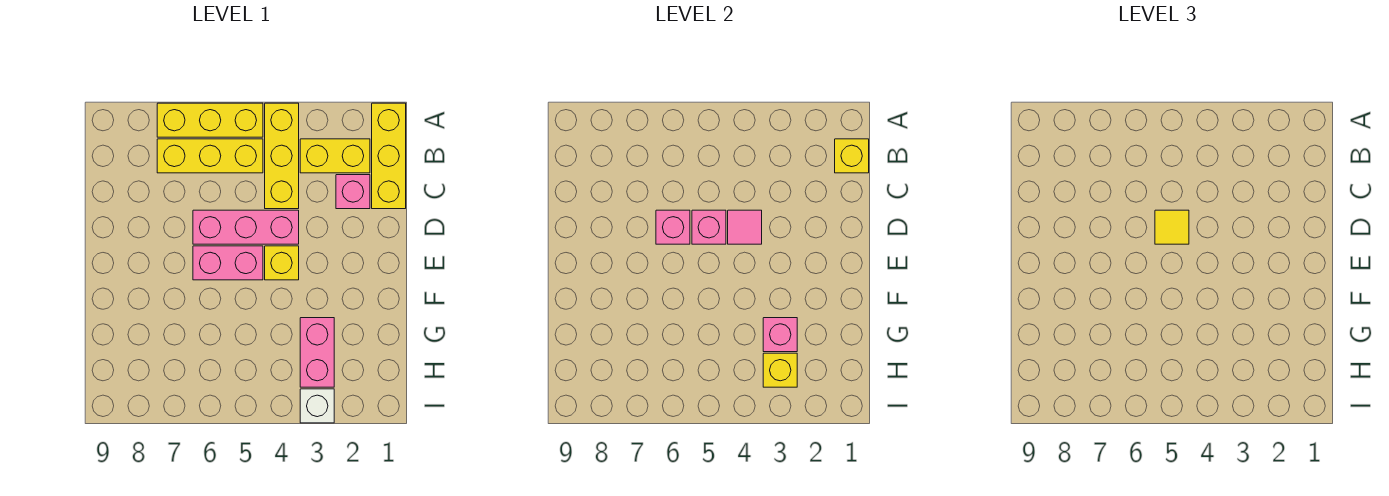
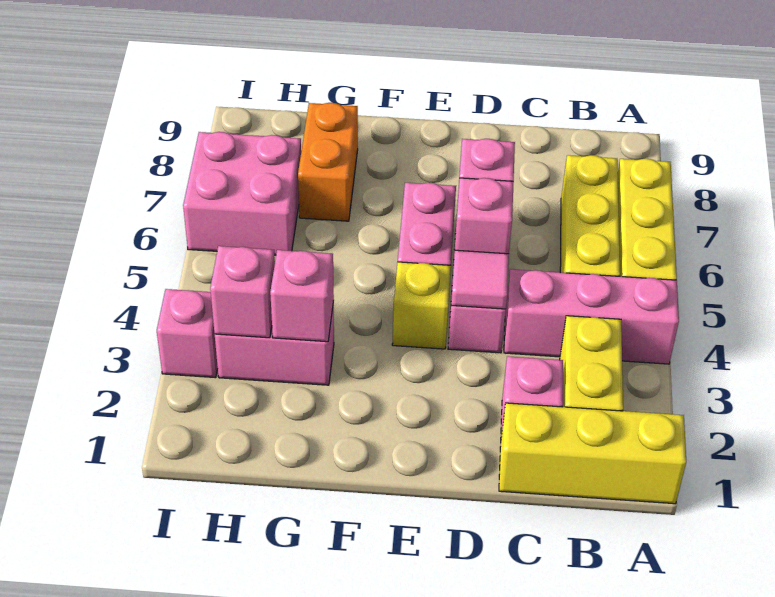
yellow 1x3 brick [265,103,299,209] -> pink 1x3 brick [504,269,679,364]
yellow 1x1 brick [835,139,869,173] -> none
yellow 1x1 tile [1155,210,1189,244] -> none
none -> orange 1x2 brick [298,103,358,221]
yellow 1x1 brick [763,353,797,387] -> pink 1x1 brick [210,246,275,338]
none -> pink 2x2 brick [183,132,301,255]
white 1x1 brick [300,389,334,423] -> pink 1x1 brick [157,289,218,378]

